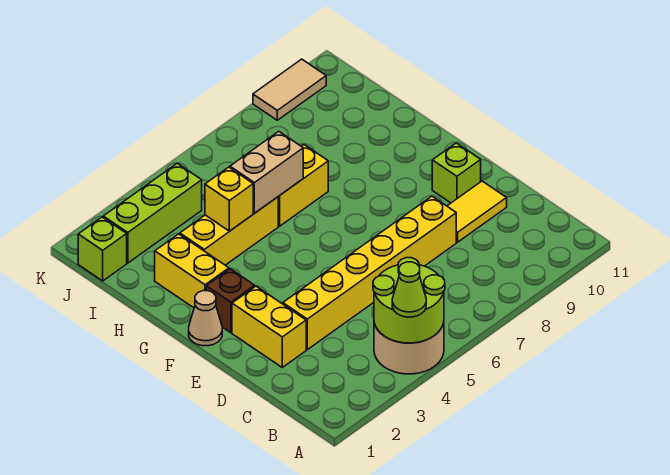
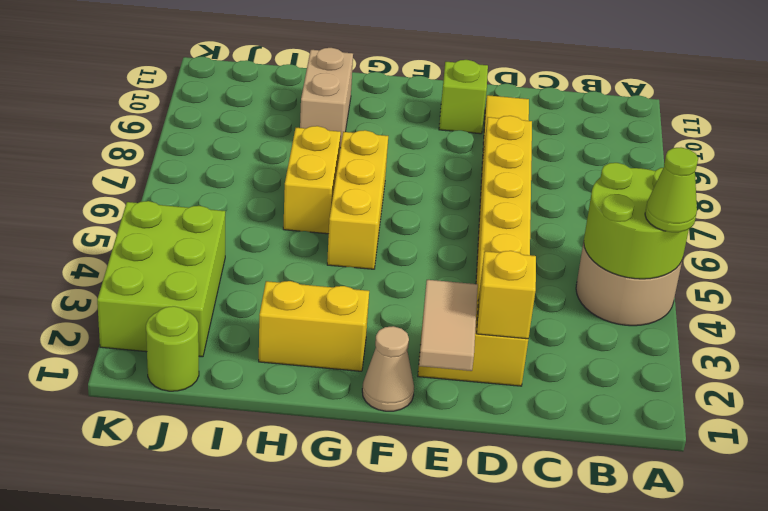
brown 1x1 brick [206,269,255,333] -> none
yellow 1x3 brick [180,197,278,265] -> yellow 1x3 brick moved to [327,130,388,269]
yellow 1x1 brick [205,167,253,231] -> yellow 1x1 brick moved to [477,251,536,339]
tan 1x2 brick [230,131,303,213] -> tan 1x2 brick moved to [300,48,353,148]
lime 1x1 brick [78,217,127,281] -> lime 1x1 round brick [146,306,199,391]
lime 1x3 brick [103,163,202,263] -> lime 2x3 brick [97,201,225,357]
tan 1x2 tile [253,59,326,120] -> tan 1x2 tile moved to [419,280,478,371]

